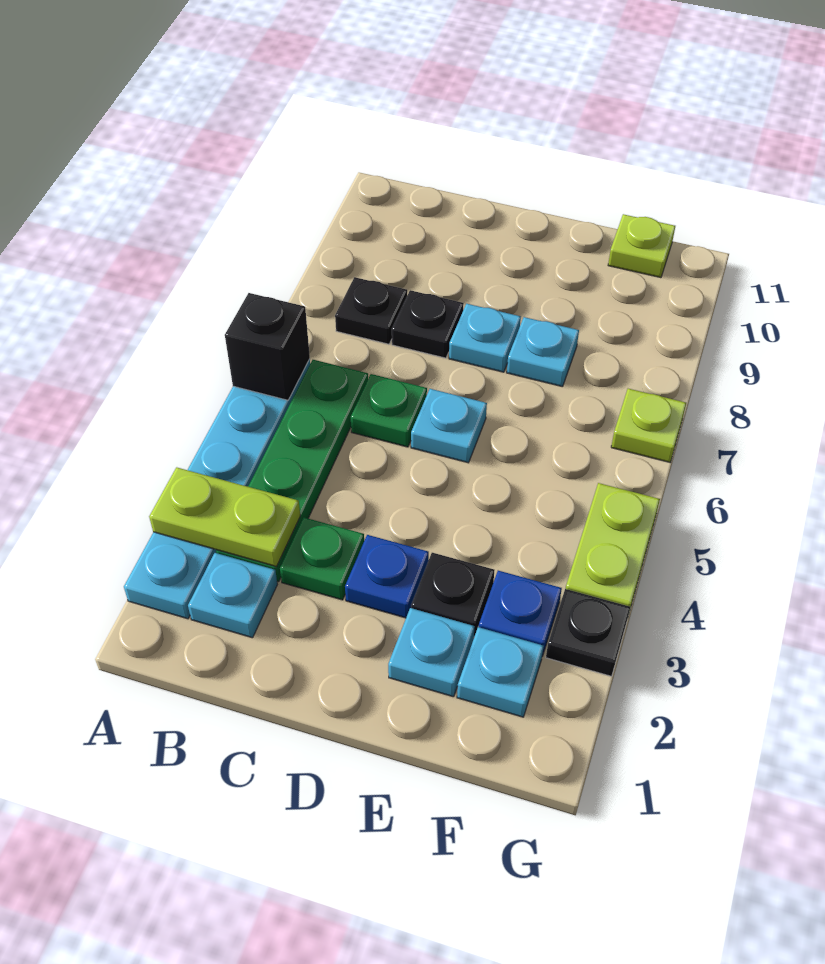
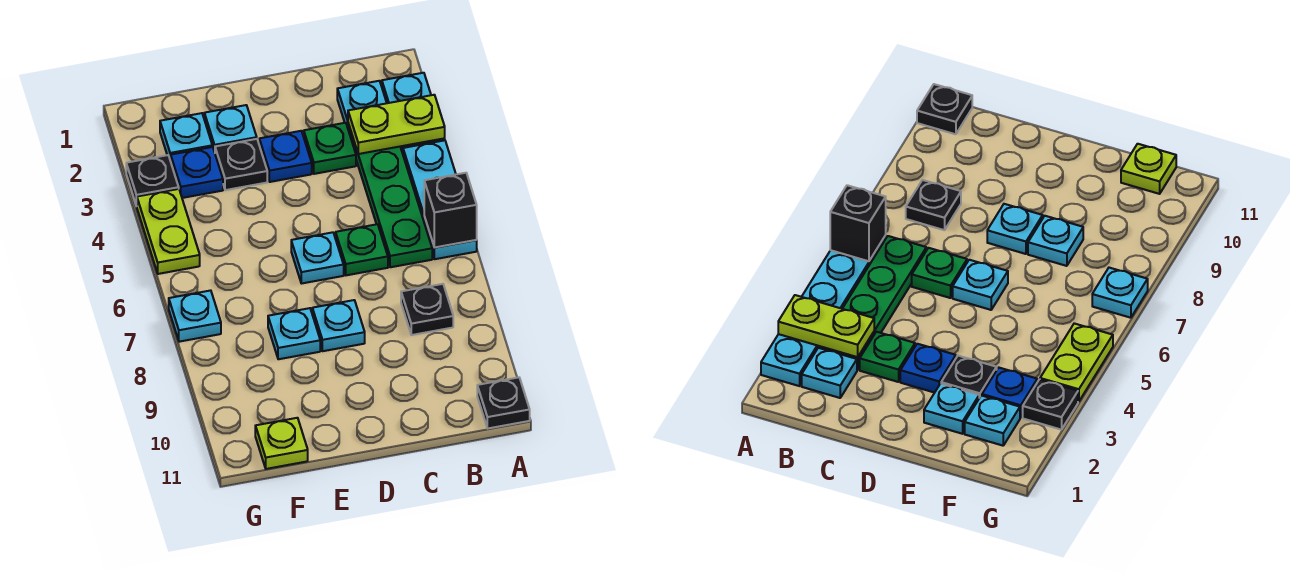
black 1x1 plate [392,290,464,358] -> black 1x1 plate moved to [477,377,530,428]
lime 1x1 plate [611,389,686,462] -> cyan 1x1 plate [169,290,221,342]

